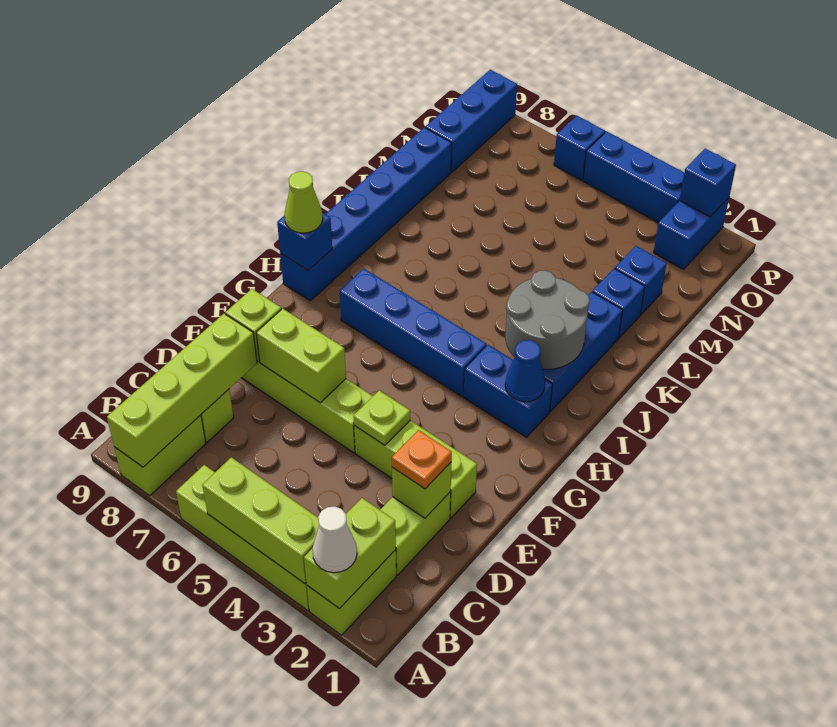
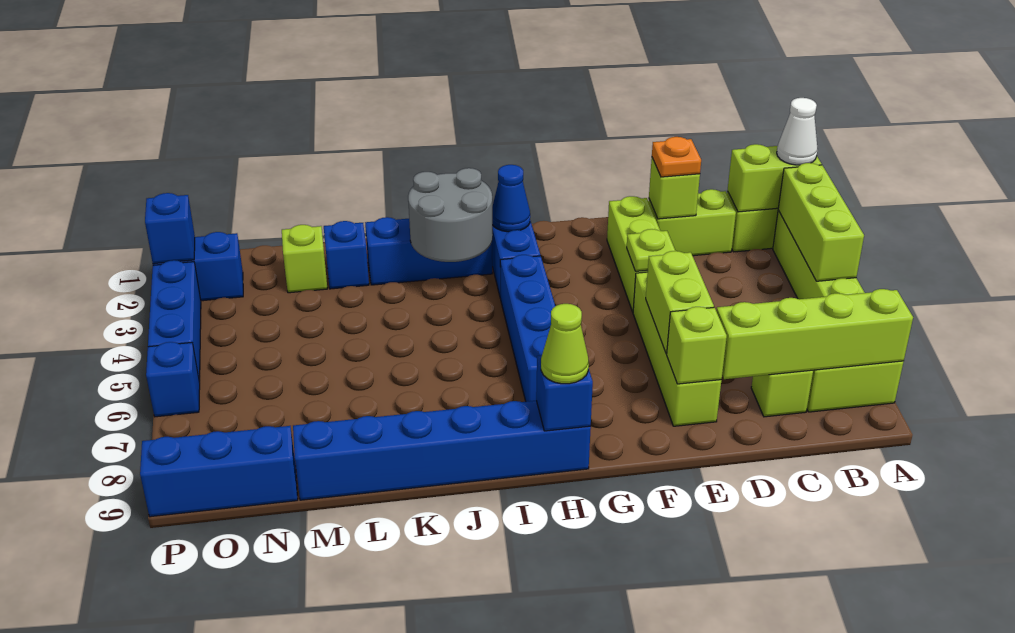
blue 1x1 brick [615,246,667,315] -> lime 1x1 brick [282,225,327,293]

